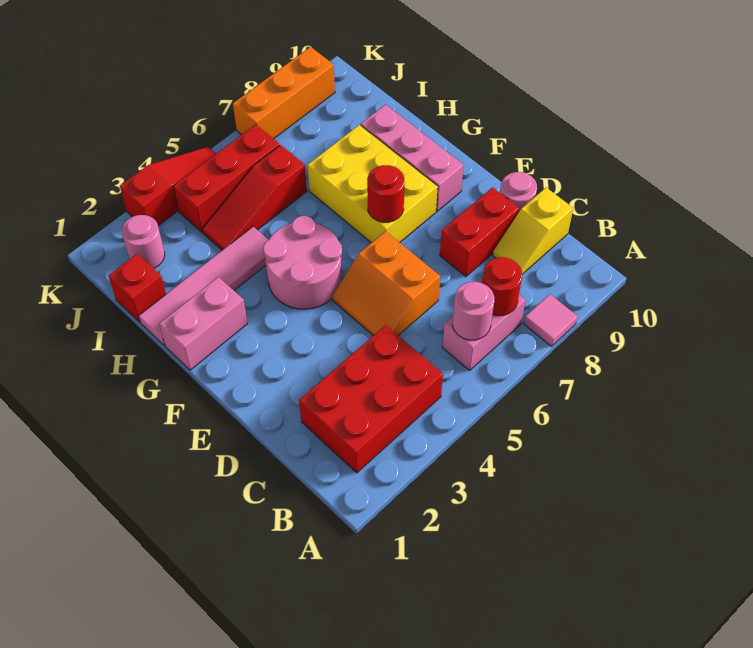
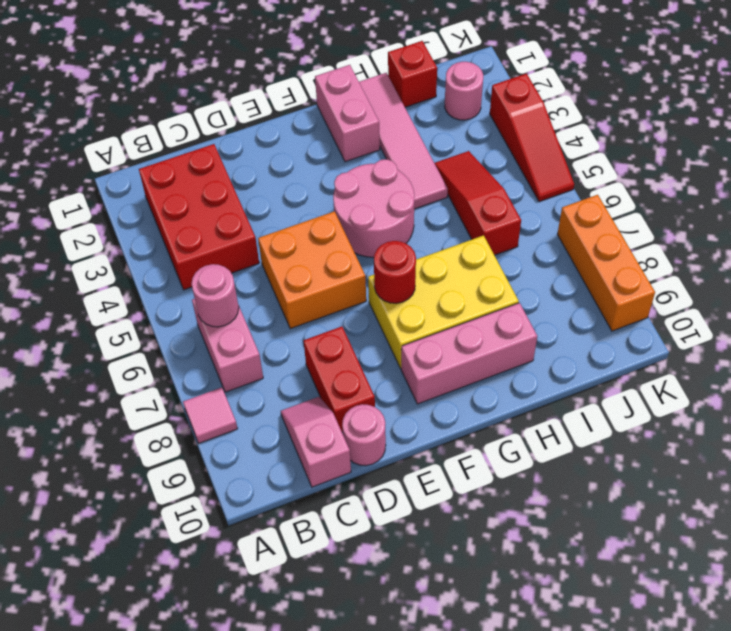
red 1x1 round brick [482,257,522,316] -> none
yellow 1x2 slope [493,188,573,274] -> pink 1x2 slope [281,397,351,487]
orange 2x2 slope [333,231,440,336] -> orange 2x2 brick [258,211,366,329]
red 1x3 brick [173,125,280,232] -> none

